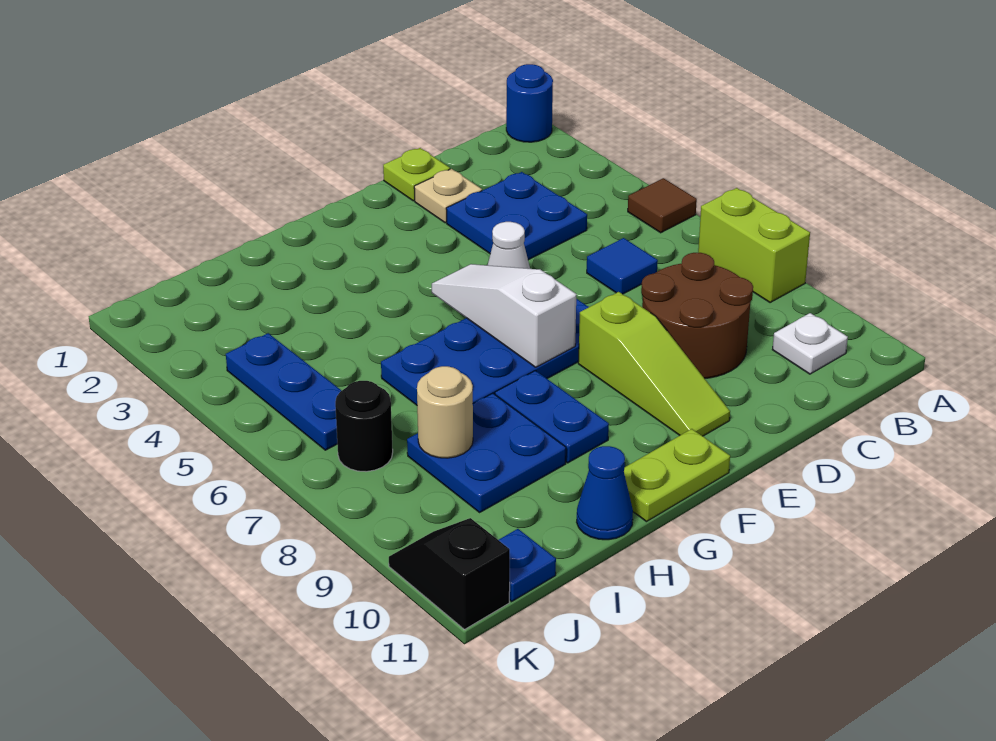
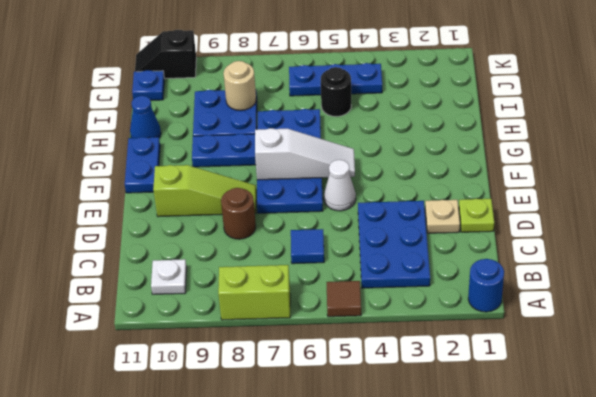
blue 2x2 plate [446,172,587,260] -> blue 2x3 plate [358,201,430,288]
brown 2x2 round brick [641,253,753,379] -> brown 1x1 round brick [221,188,256,239]
lime 1x3 slope [578,292,730,436] -> lime 1x3 slope turned to [153,165,256,217]
lime 1x2 plate [624,429,730,522] -> blue 1x2 plate [125,137,160,193]
black 1x1 round brick [335,381,393,472] -> black 1x1 round brick moved to [321,67,351,117]
black 1x2 slope [389,518,510,630] -> black 1x2 slope turned to [135,30,196,79]

